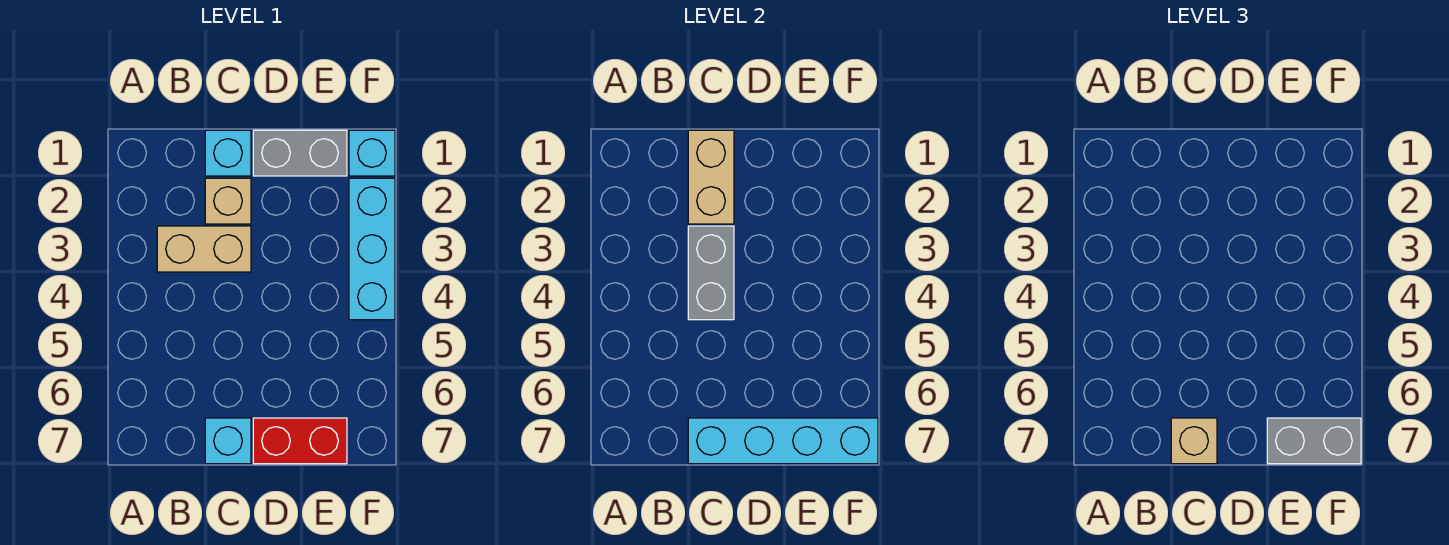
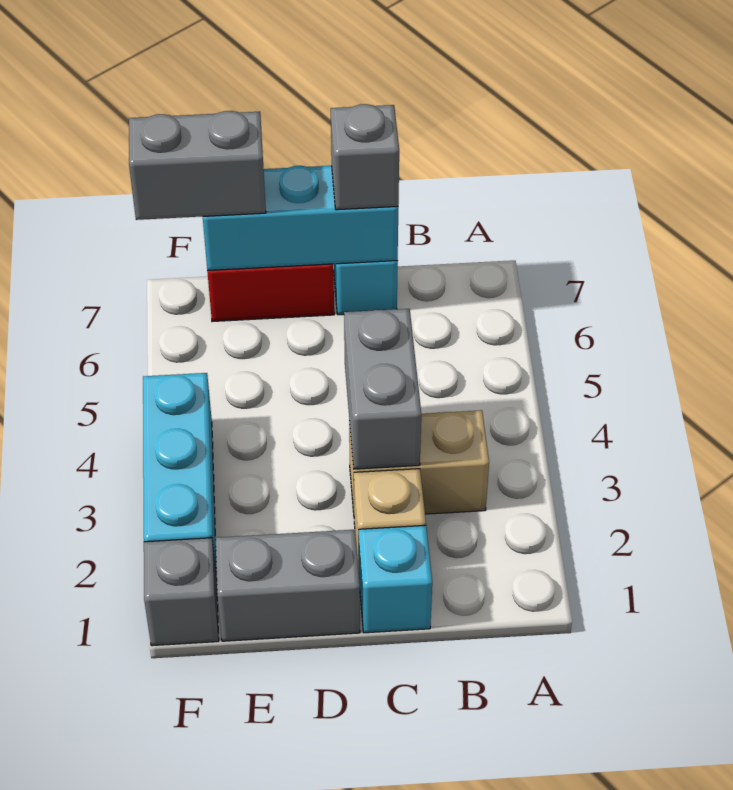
tan 1x2 brick [688,130,734,224] -> none
cyan 1x4 brick [688,418,878,464] -> cyan 1x3 brick [203,166,398,271]
tan 1x1 brick [1171,418,1217,464] -> grey 1x1 brick [331,104,399,210]
cyan 1x1 brick [349,130,395,176] -> grey 1x1 brick [144,538,219,646]

